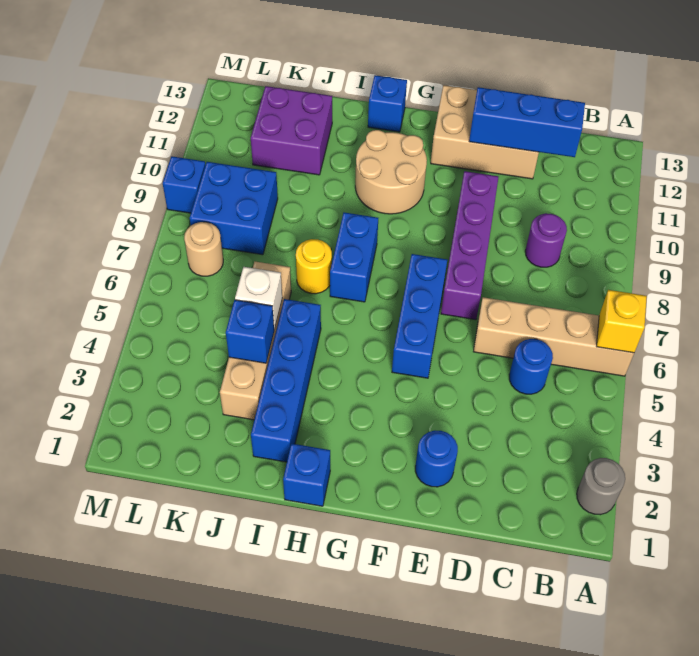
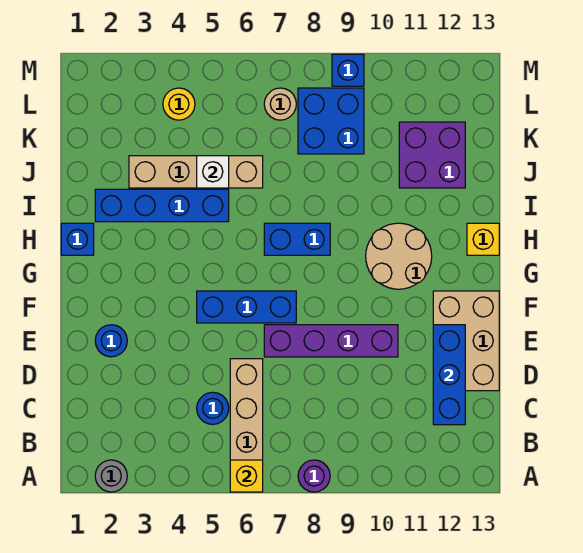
purple 1x1 round brick [525,213,567,267] -> purple 1x1 round brick moved to [298,460,330,492]
blue 1x1 brick [368,75,407,132] -> yellow 1x1 brick [467,223,499,255]
yellow 1x1 round brick [296,239,332,294] -> yellow 1x1 round brick moved to [163,88,195,120]
blue 1x1 brick [226,300,274,363] -> none

